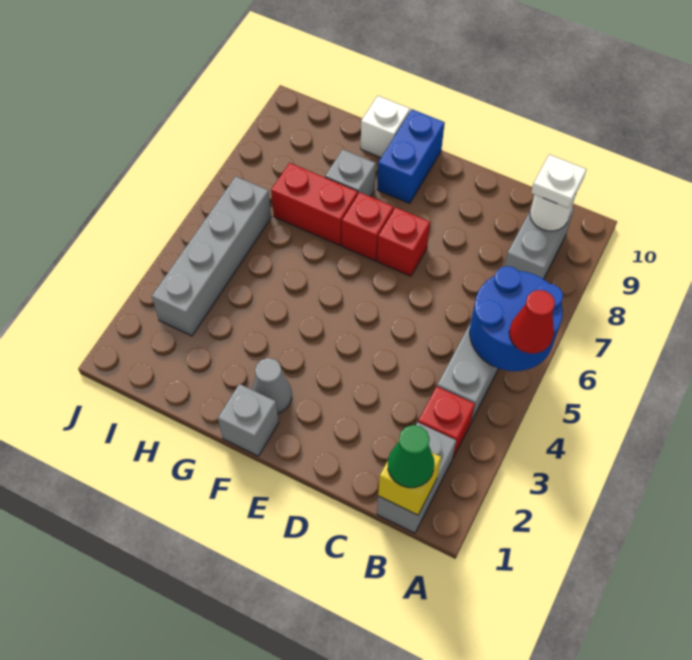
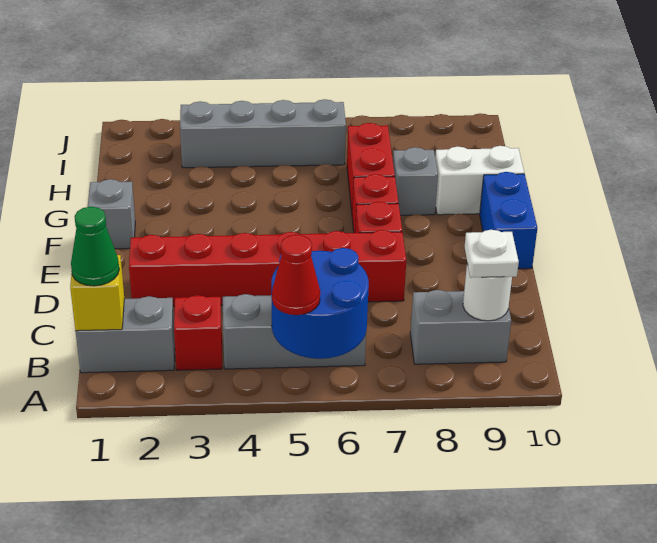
none -> red 1x6 brick [129,230,406,306]
grey 1x1 cone [252,358,292,413] -> none
blue 1x2 brick [377,109,445,203] -> blue 1x2 brick turned to [480,172,537,269]
white 1x1 brick [361,96,410,157] -> white 1x2 brick [435,146,524,215]

